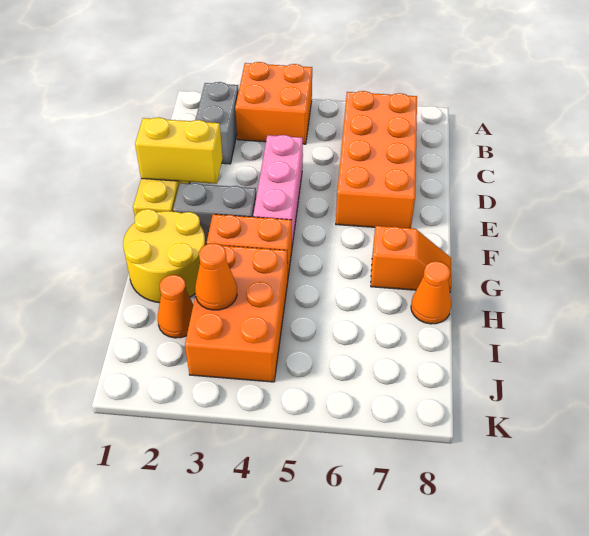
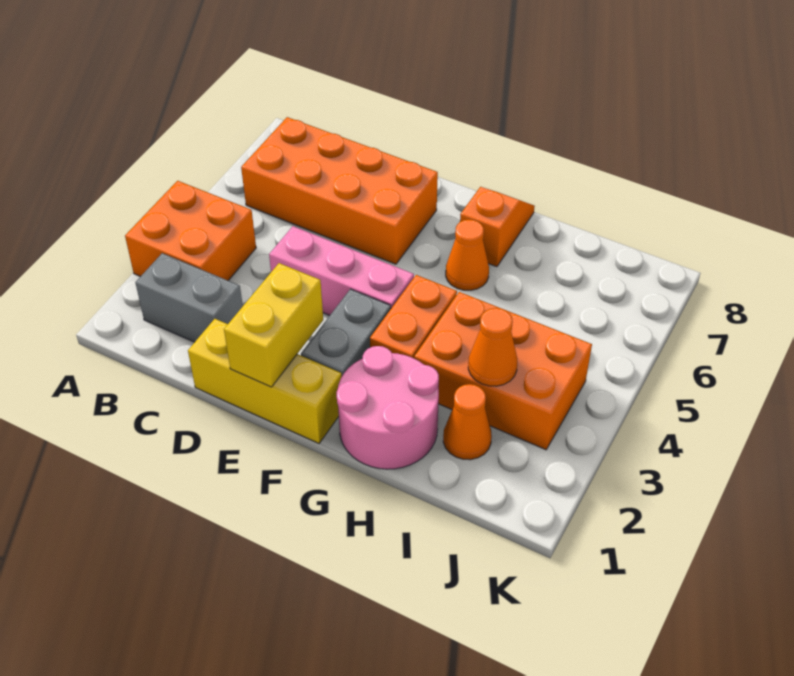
yellow 2x2 round brick [123,209,206,303] -> pink 2x2 round brick [337,346,439,469]
orange 1x1 cone [411,261,451,324] -> orange 1x1 cone moved to [446,220,489,290]

